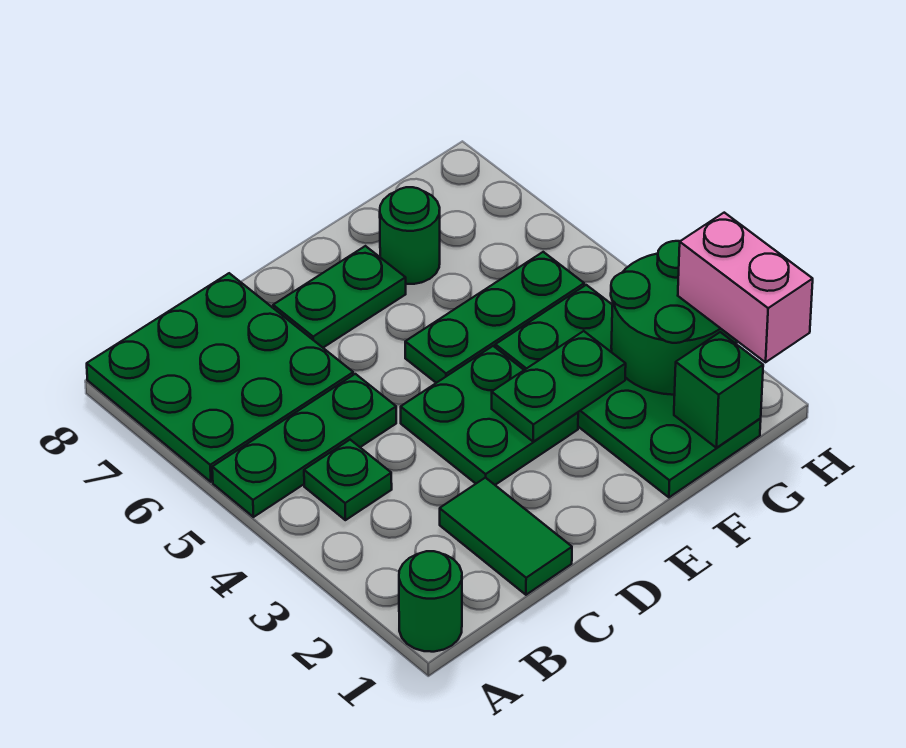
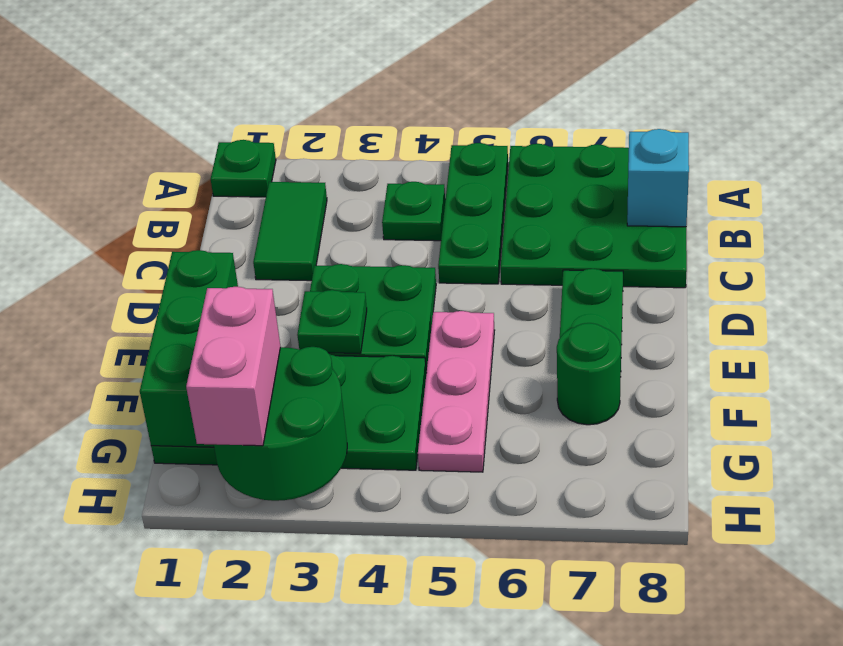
green 1x1 round brick [399,551,462,652] -> green 1x1 plate [211,140,276,197]
none -> cyan 1x1 brick [627,129,689,227]
green 1x2 tile [440,478,572,595] -> green 1x2 tile turned to [253,182,327,281]
green 1x2 plate [492,331,626,442] -> green 1x1 plate [297,290,367,354]
green 1x3 plate [405,252,584,383] -> pink 1x3 plate [418,311,495,472]
green 1x1 brick [674,332,763,448] -> green 1x3 brick [140,250,238,447]
pink 1x2 brick [678,213,813,362] -> pink 1x2 brick turned to [186,287,281,446]

